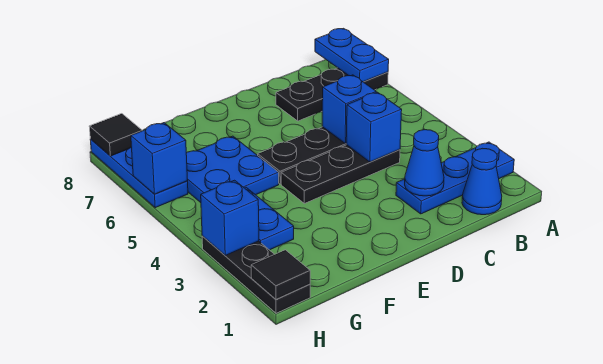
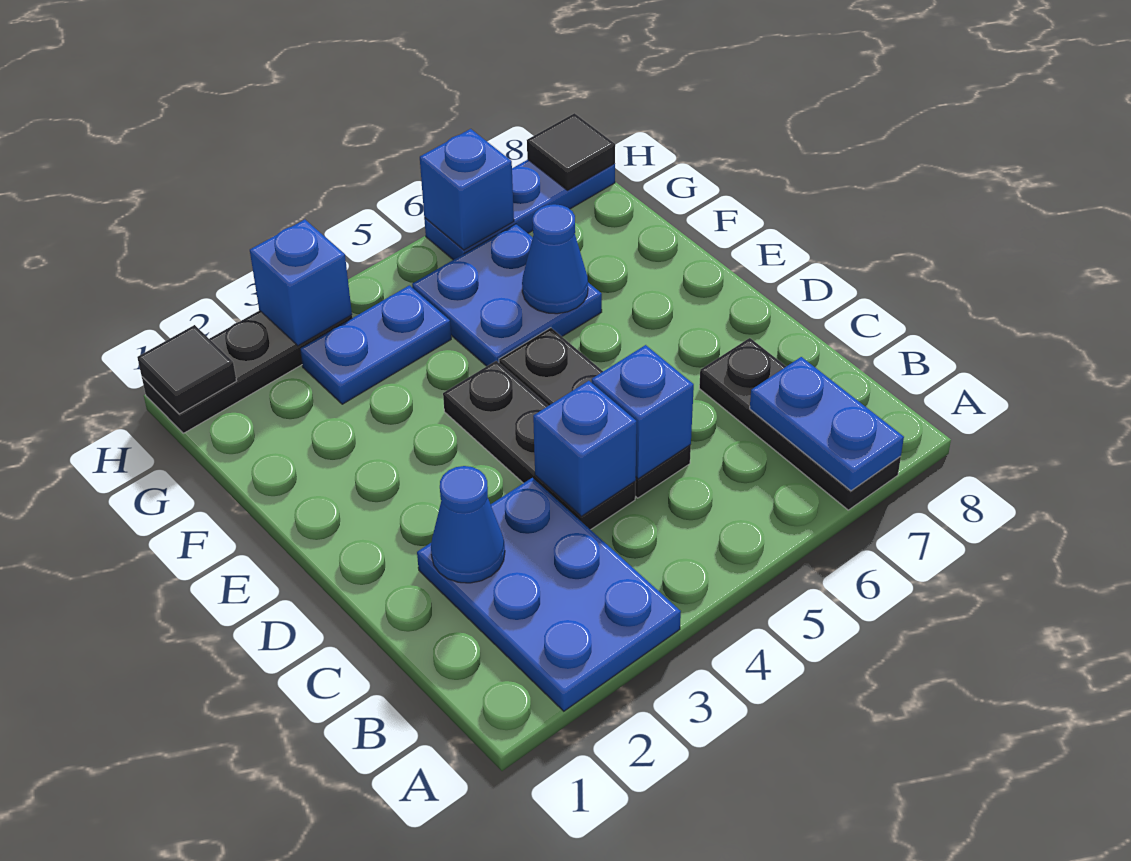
blue 1x3 plate [396,142,514,214] -> blue 2x3 plate [417,478,681,711]
blue 1x2 plate [315,28,389,82] -> blue 1x2 plate turned to [750,357,904,491]
blue 1x1 cone [462,148,502,215] -> blue 1x1 cone moved to [522,204,588,314]

